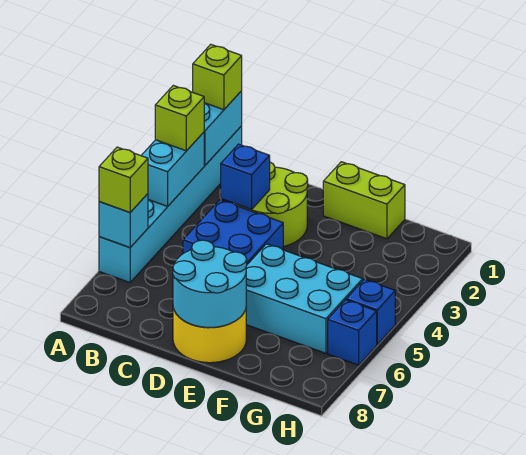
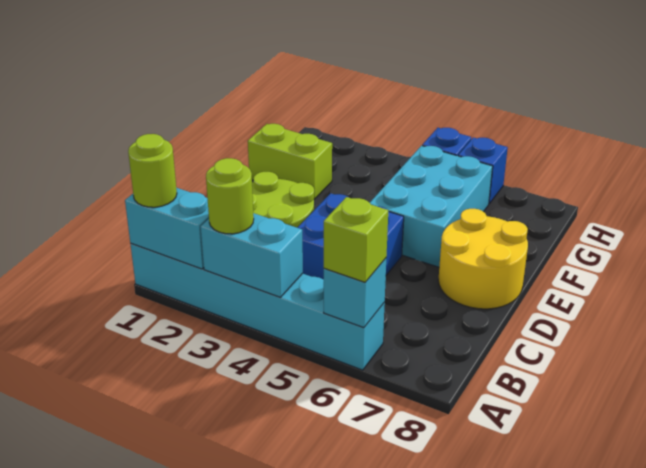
lime 1x1 brick [193,44,242,110] -> lime 1x1 round brick [128,134,177,207]
lime 1x1 brick [155,86,204,151] -> lime 1x1 round brick [206,158,254,234]
blue 1x1 brick [221,144,270,210] -> none
cyan 2x2 round brick [173,240,247,327] -> none
lime 1x2 brick [323,162,405,239] -> lime 1x2 brick turned to [248,124,332,199]

